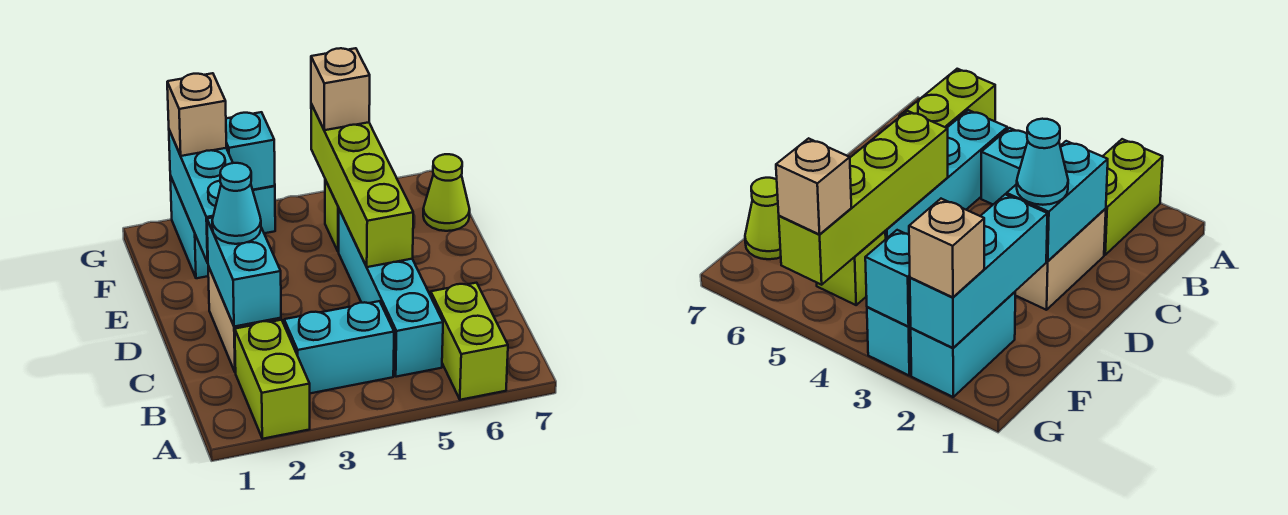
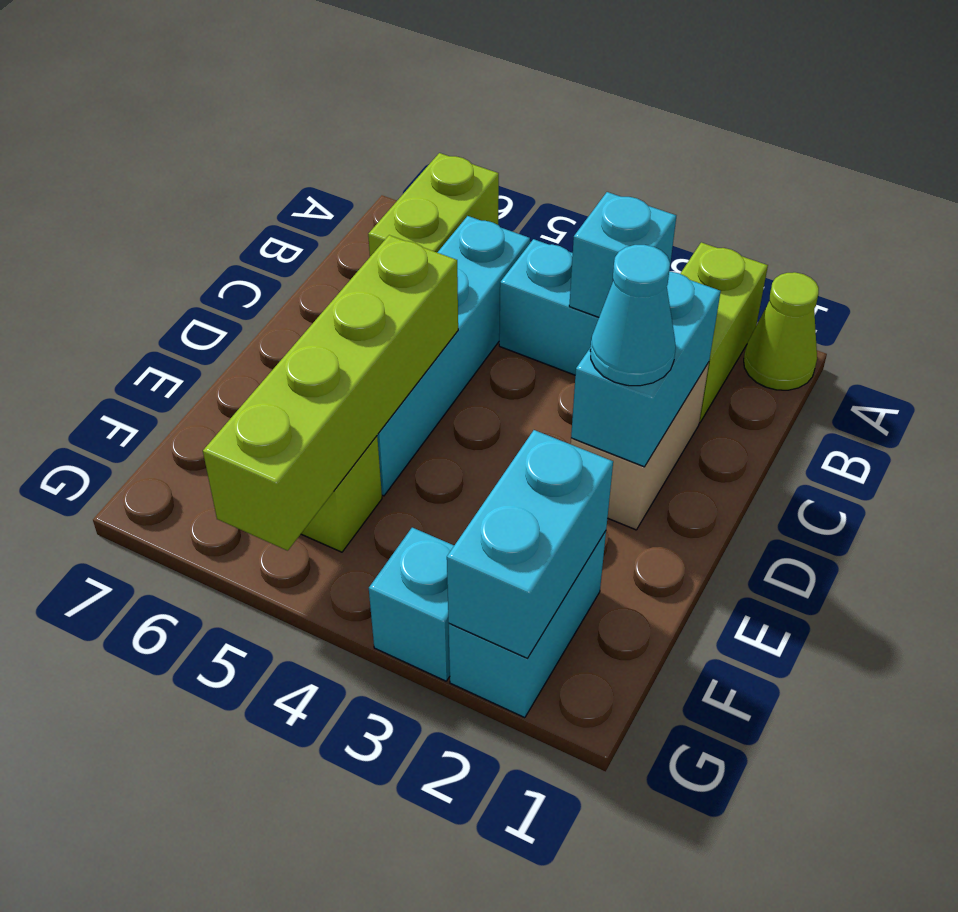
cyan 1x3 brick [169,130,233,263] -> cyan 1x2 brick [447,430,613,658]
lime 1x1 cone [423,154,470,231] -> lime 1x1 cone moved to [744,272,819,390]
tan 1x1 brick [167,73,226,156] -> none
cyan 1x1 brick [226,112,275,190] -> cyan 1x1 brick moved to [569,192,676,317]
tan 1x1 brick [311,48,370,130] -> none

